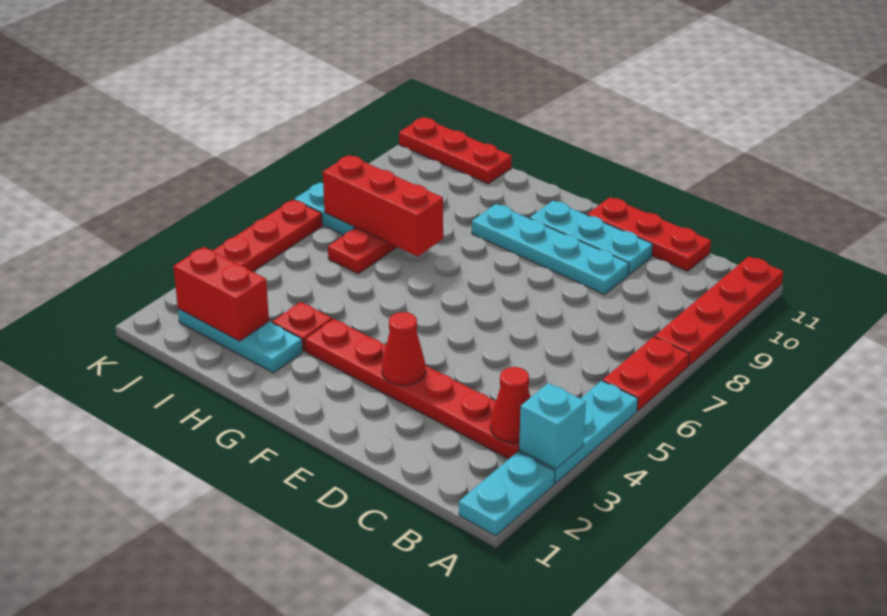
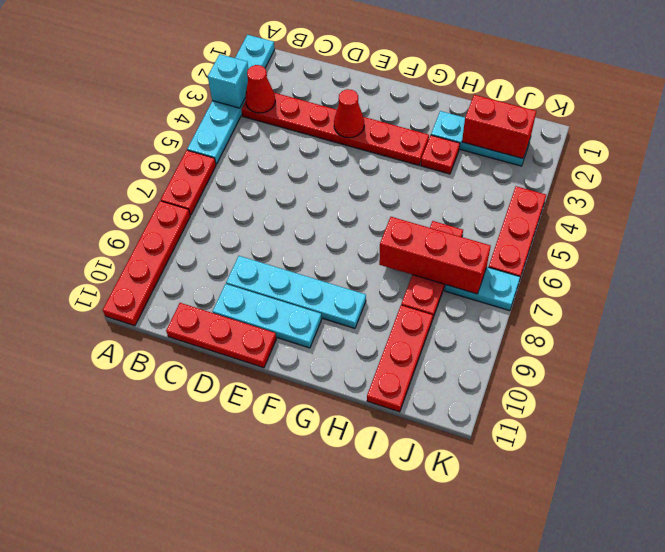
red 1x3 plate [399,117,512,184] -> red 1x3 plate turned to [367,305,433,412]

